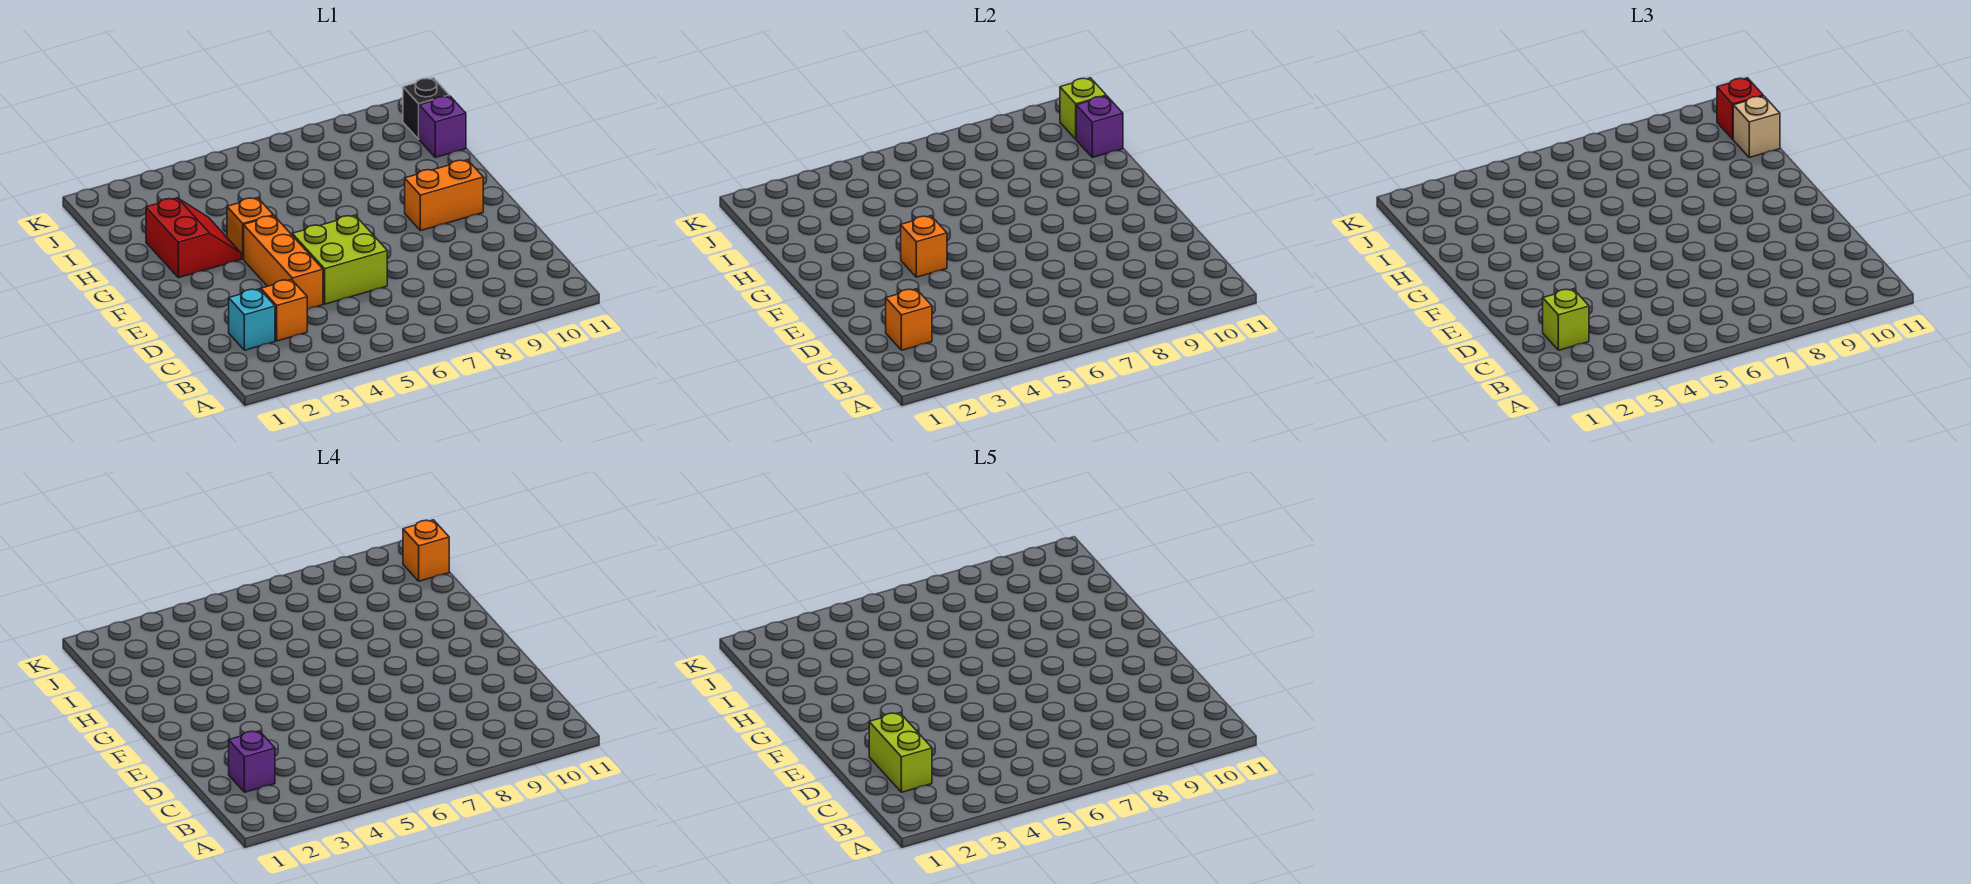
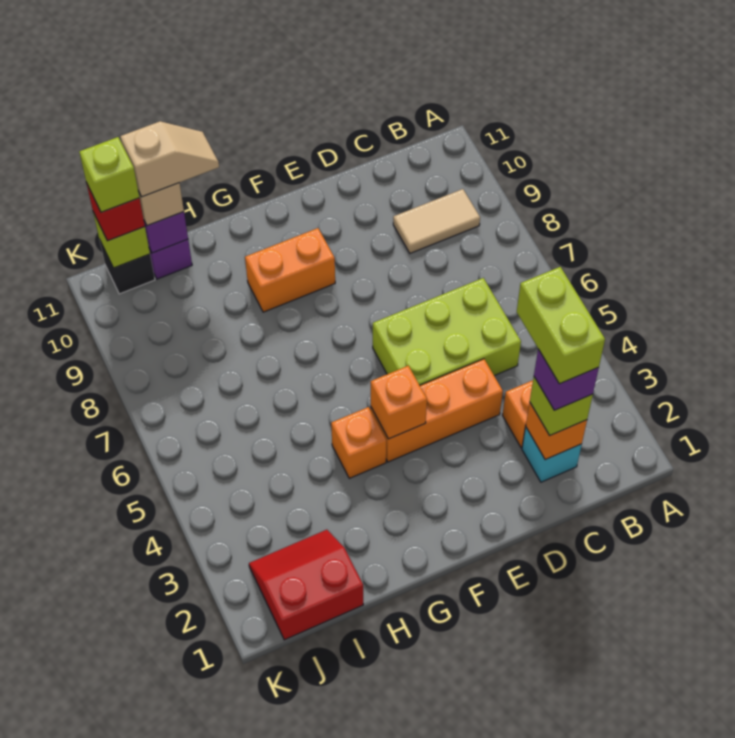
none -> tan 1x2 tile [393,189,480,253]
lime 1x2 brick [869,713,932,792] -> lime 1x2 brick turned to [517,267,605,384]
lime 2x2 brick [292,215,387,304] -> lime 2x3 brick [373,278,521,385]
orange 1x2 brick [405,160,483,231] -> orange 1x2 brick turned to [245,228,335,312]
red 2x2 slope [146,198,241,278] -> red 2x2 slope moved to [249,530,363,640]
none -> tan 1x2 slope [120,121,219,197]
orange 1x1 brick [403,520,449,581] -> lime 1x1 brick [79,137,139,212]

